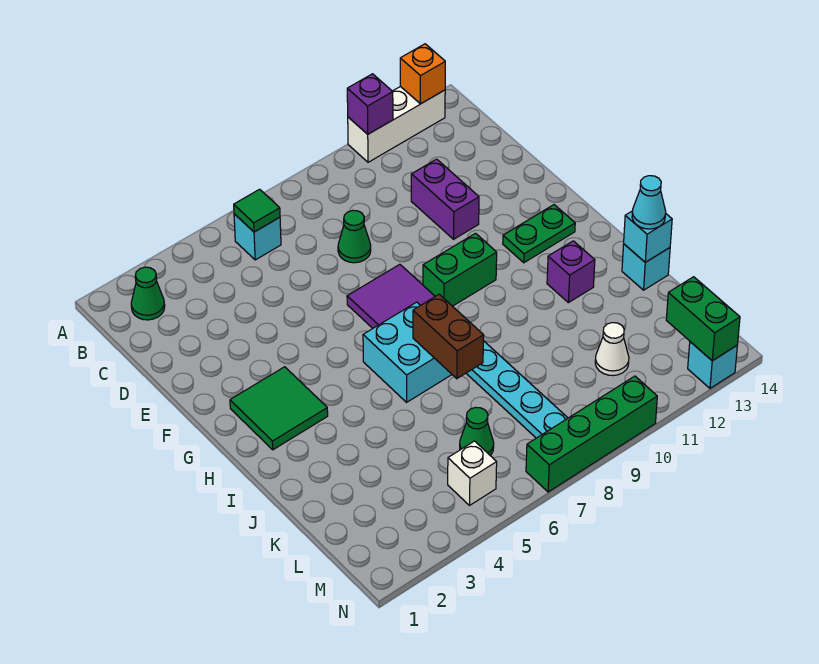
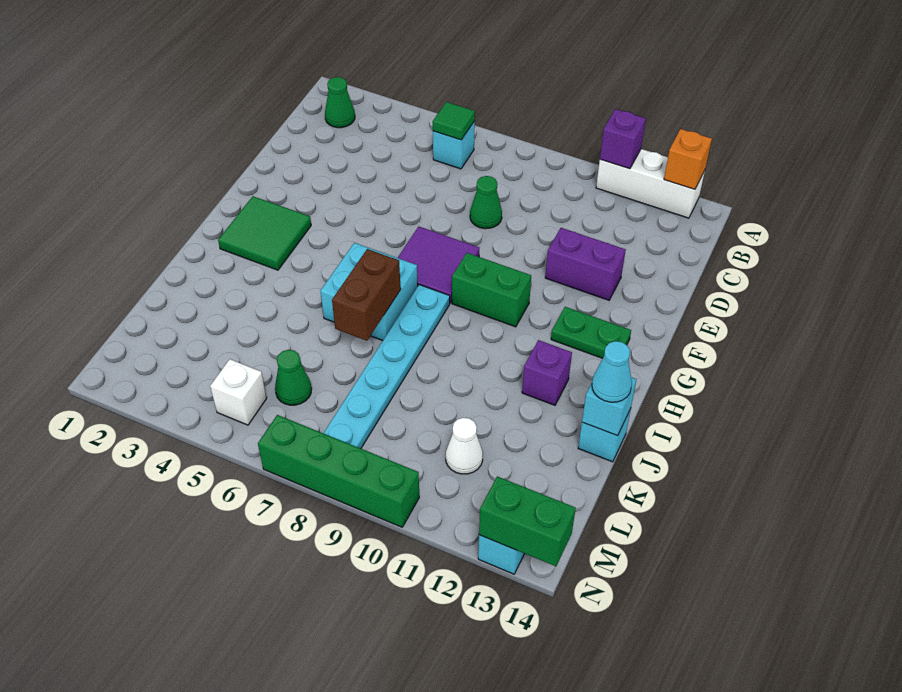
purple 1x2 brick [411,159,479,239] -> purple 1x2 brick turned to [545,228,626,300]
green 1x2 brick [666,277,740,361] -> green 1x2 brick turned to [479,476,576,566]

